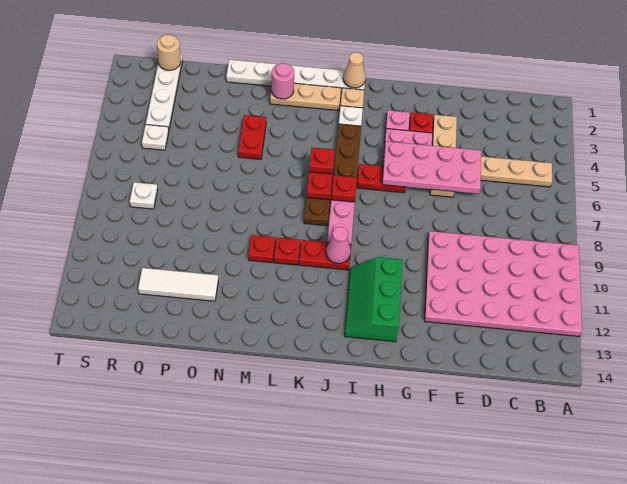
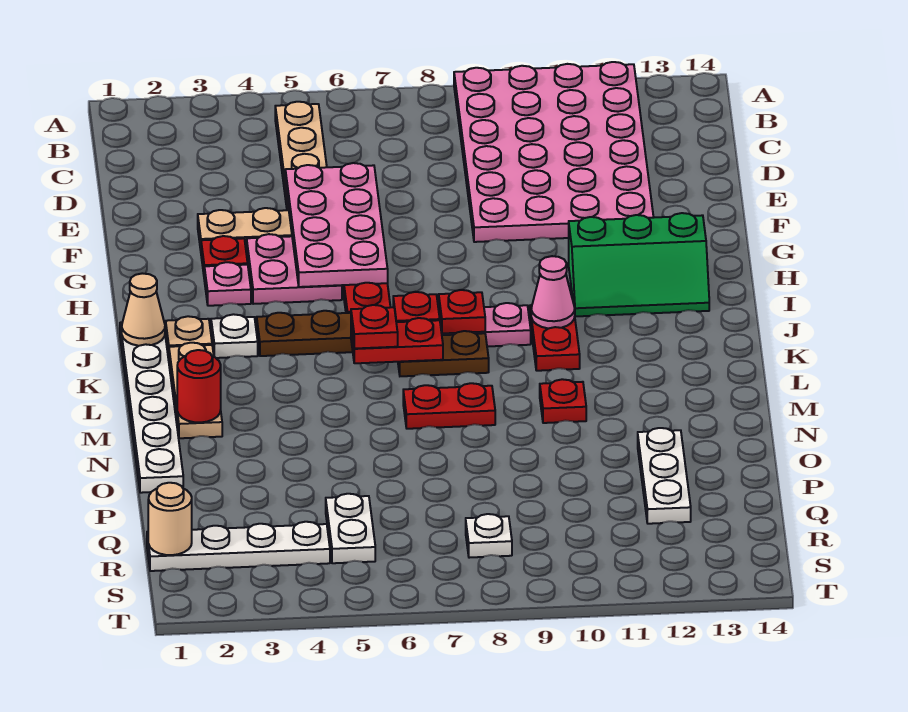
red 1x1 plate [274,237,301,265] -> red 1x1 plate moved to [439,290,485,333]
pink 1x1 round brick [271,63,294,99] -> red 1x1 round brick [177,350,221,423]
red 1x2 plate [238,115,266,159] -> red 1x2 plate moved to [403,383,495,429]
white 1x3 tile [138,268,218,301] -> white 1x3 plate [638,428,691,524]
white 1x1 plate [142,125,169,150] -> white 1x2 plate [326,494,375,563]

